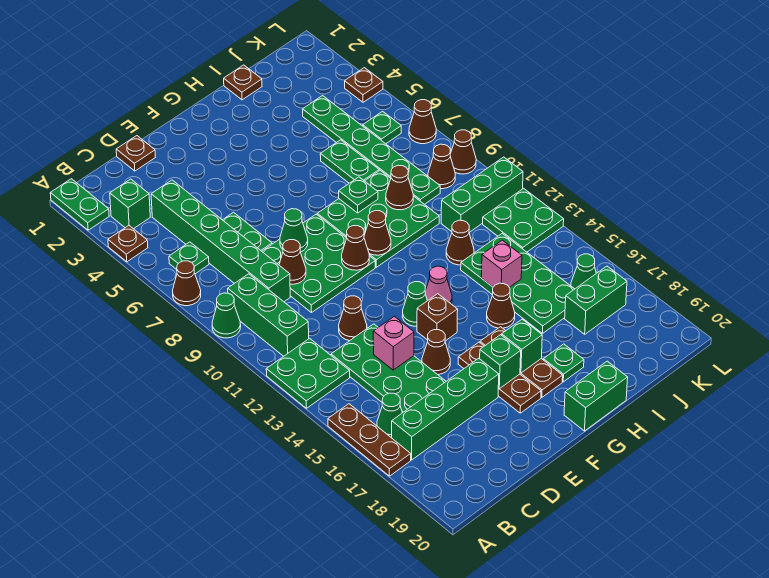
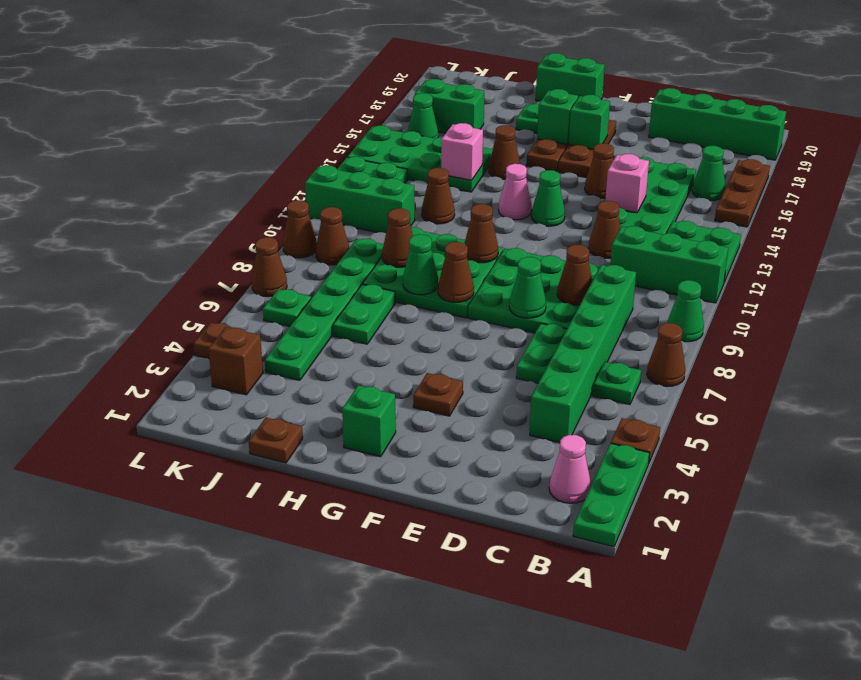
green 1x2 plate [50,179,109,230] -> green 1x3 plate [573,443,649,547]
none -> pink 1x1 cone [549,435,591,503]
green 1x1 brick [110,179,150,229] -> green 1x1 brick moved to [342,385,396,457]
green 1x3 brick [228,274,309,356] -> green 1x3 brick turned to [610,226,728,303]
green 1x4 brick [392,358,499,460] -> green 1x4 brick moved to [649,88,786,160]
brown 1x1 plate [116,136,155,171] -> brown 1x1 plate moved to [413,373,463,416]
brown 1x1 cone [342,226,369,270] -> brown 1x1 cone moved to [438,242,474,303]
brown 1x1 brick [417,294,458,341] -> brown 1x1 brick moved to [208,327,263,395]
green 1x1 plate [339,177,378,213] -> green 1x1 cone [403,235,438,295]
green 2x4 plate [461,234,574,333] -> green 2x4 plate turned to [348,126,493,192]

